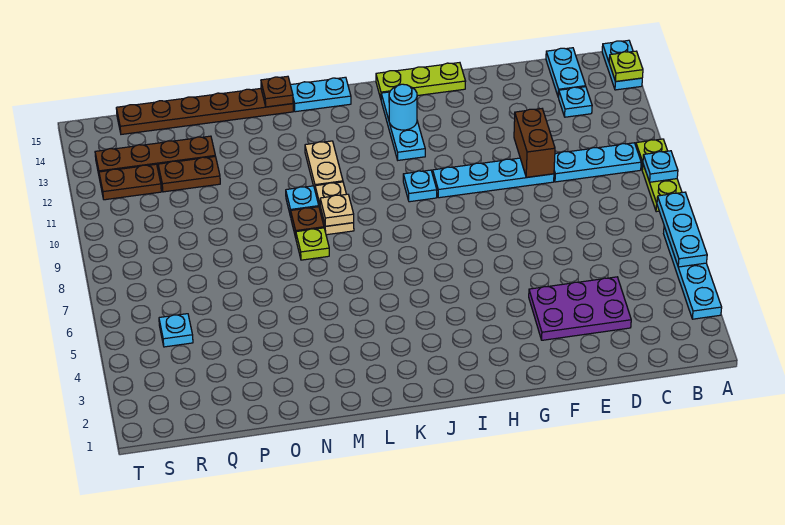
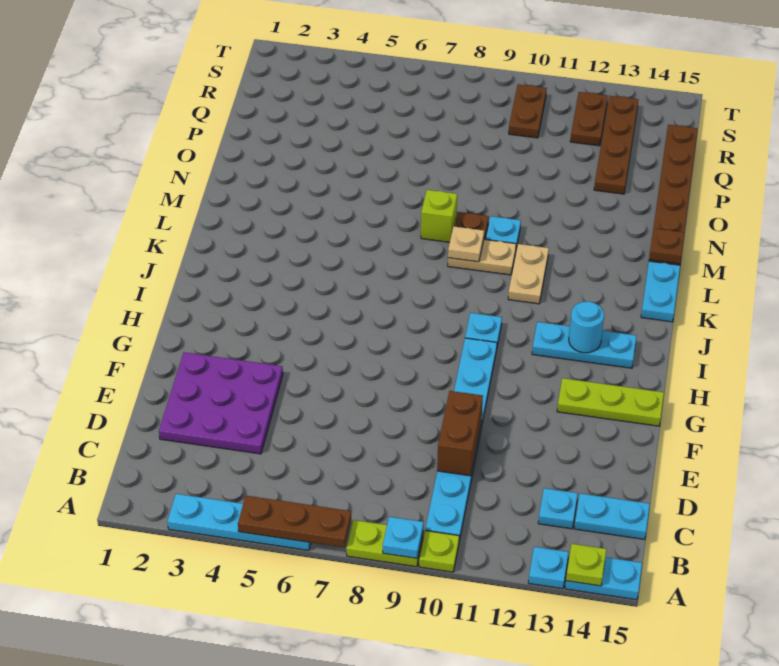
cyan 1x3 plate [657,192,707,267] -> brown 1x3 plate [238,496,351,547]
purple 2x3 plate [529,277,631,340] -> purple 3x3 plate [159,352,283,454]
brown 1x2 brick [514,109,555,177] -> brown 1x2 brick turned to [437,391,483,476]
lime 1x3 plate [376,63,466,98] -> lime 1x3 plate turned to [557,378,664,426]
tan 1x2 plate [305,141,343,189] -> tan 1x2 plate turned to [508,244,549,304]
lime 1x1 plate [296,228,329,260] -> lime 1x1 brick [421,190,457,242]
brown 1x2 plate [158,157,220,192] -> brown 1x2 plate moved to [509,84,547,138]
cyan 1x1 plate [159,314,193,347] -> cyan 1x1 plate moved to [528,547,569,589]

